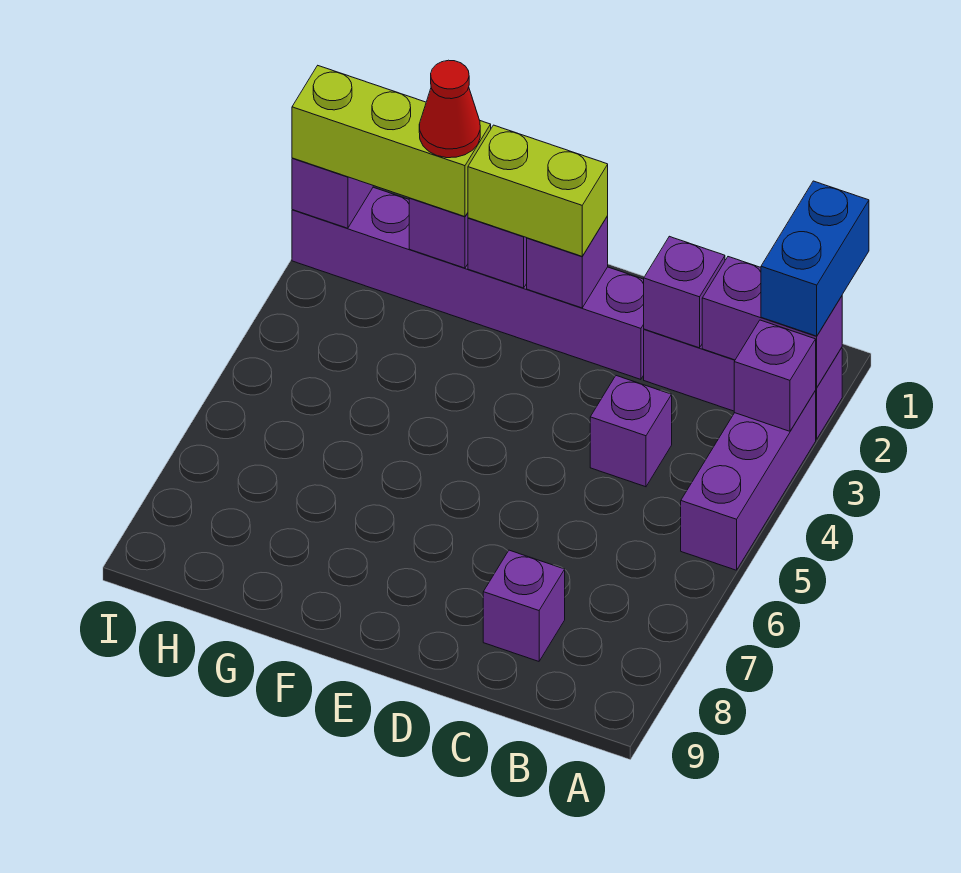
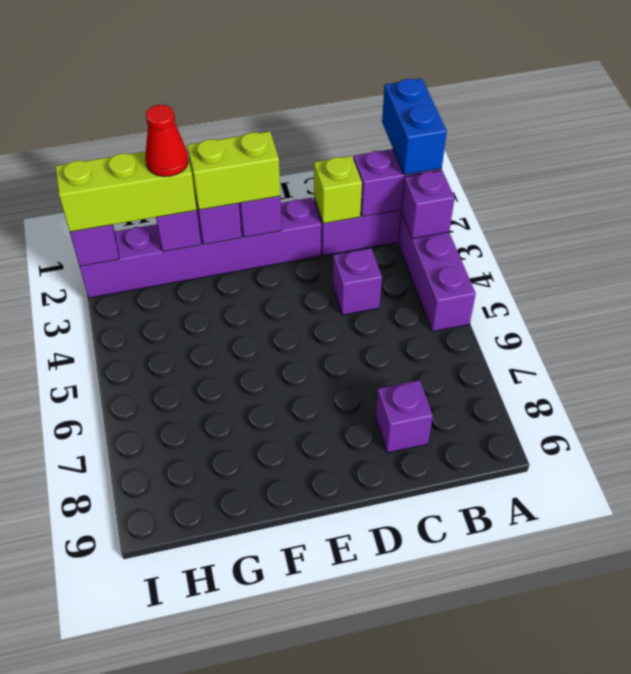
purple 1x1 brick [644,236,725,348] -> lime 1x1 brick [314,156,362,224]

